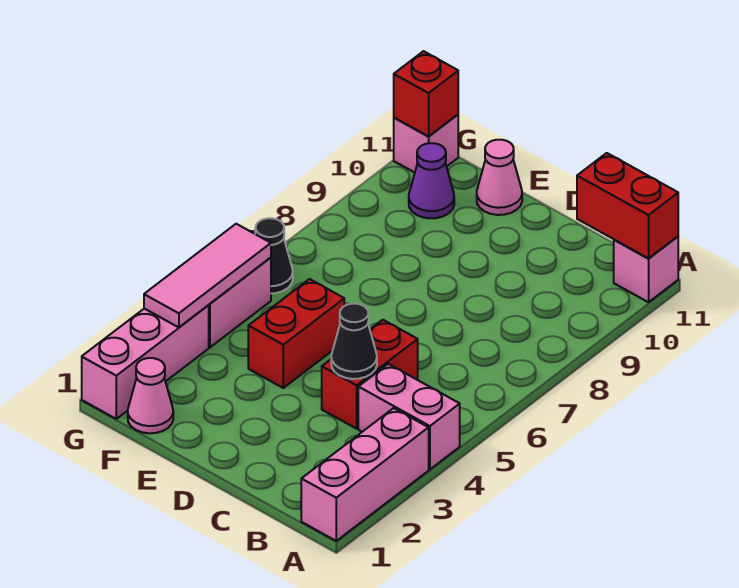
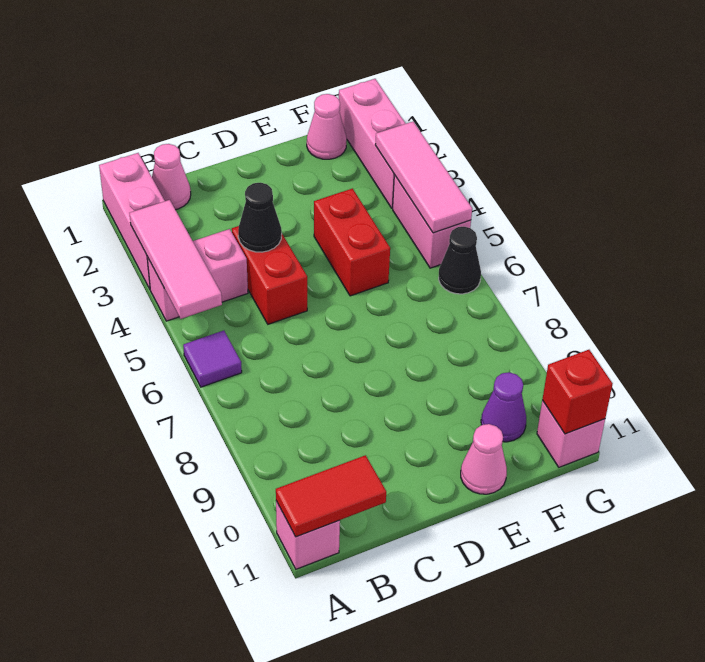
none -> pink 1x3 tile [130,200,222,319]
none -> purple 1x1 tile [183,331,242,387]
red 1x2 brick [577,153,678,258] -> red 1x2 tile [276,455,386,537]
none -> pink 1x1 cone [152,144,191,210]

